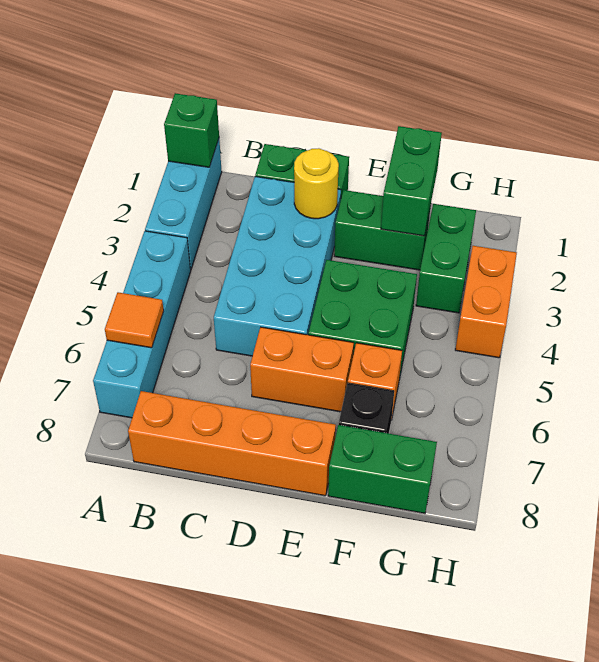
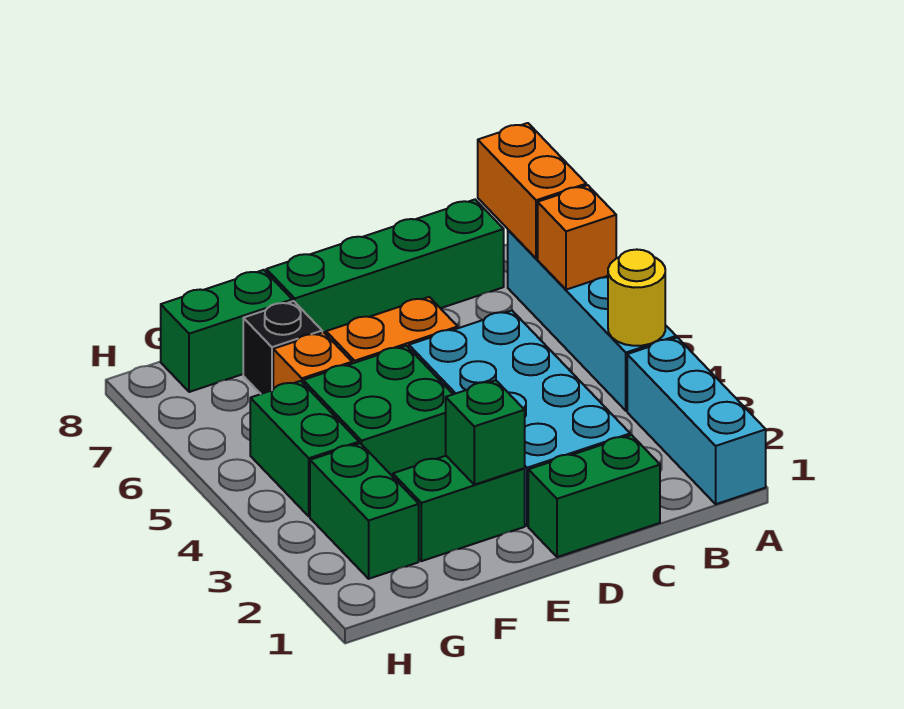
green 1x1 brick [164,93,219,167] -> green 1x1 brick moved to [446,380,525,485]
orange 1x1 tile [105,292,164,348] -> orange 1x1 brick [538,185,616,290]
orange 1x4 brick [128,391,336,496] -> green 1x4 brick [266,200,504,334]
yellow 1x1 round brick [294,148,339,219] -> yellow 1x1 round brick moved to [608,250,665,346]
green 1x2 brick [381,126,442,236] -> green 1x2 brick moved to [250,381,359,516]
orange 1x2 brick [455,246,517,358] -> orange 1x2 brick moved to [478,123,586,259]

